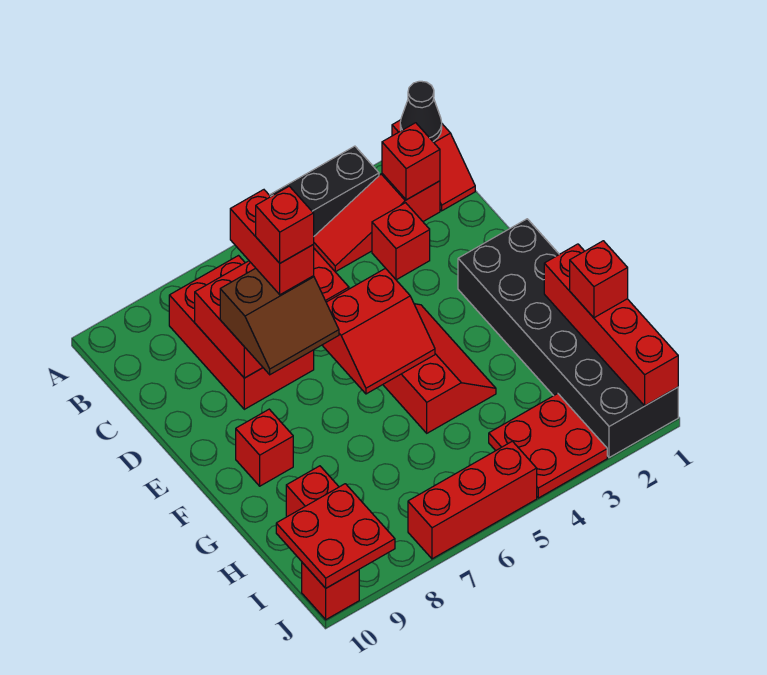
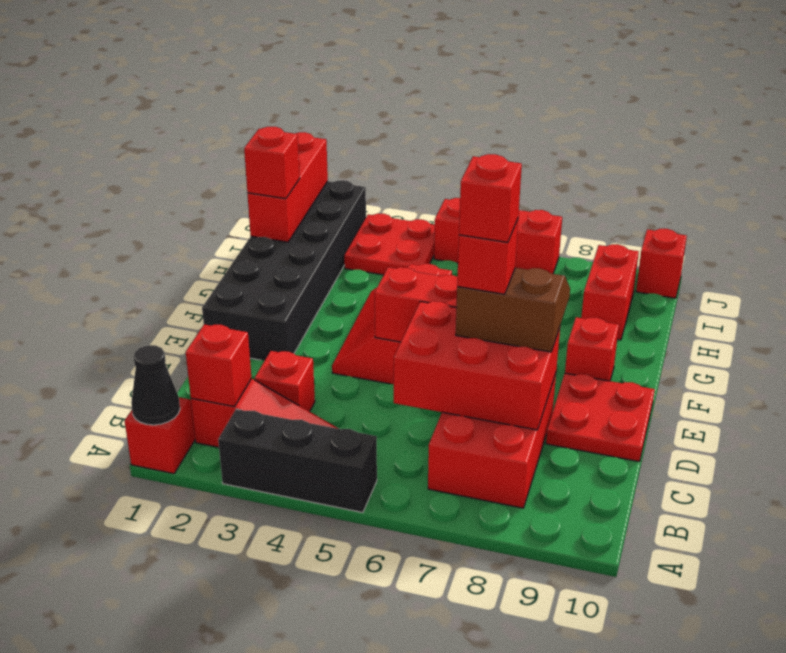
red 1x2 brick [230,190,314,295] -> red 1x1 brick [457,219,518,294]
red 1x4 brick [544,244,678,406] -> red 1x3 brick [247,132,328,242]
red 2x2 plate [276,484,395,588] -> red 2x2 plate moved to [546,373,655,462]

